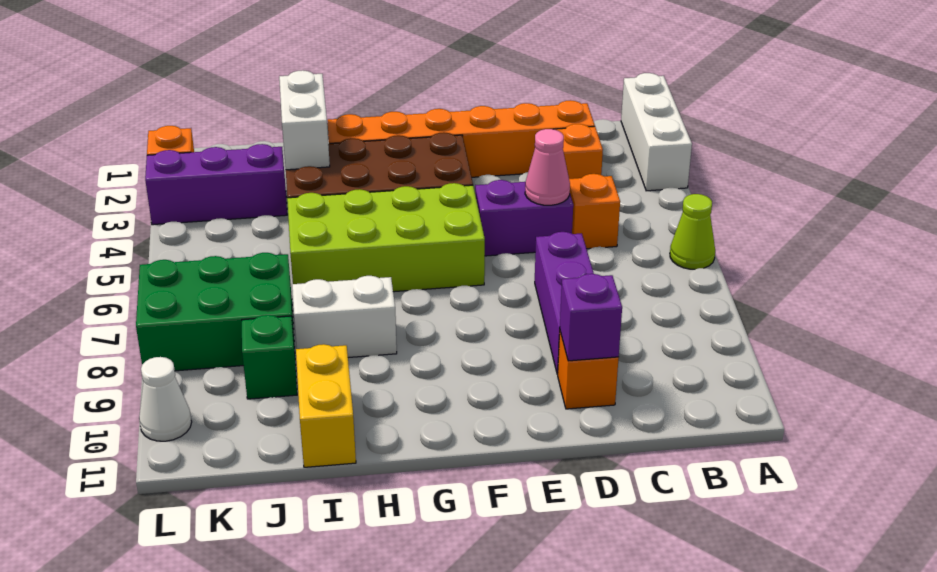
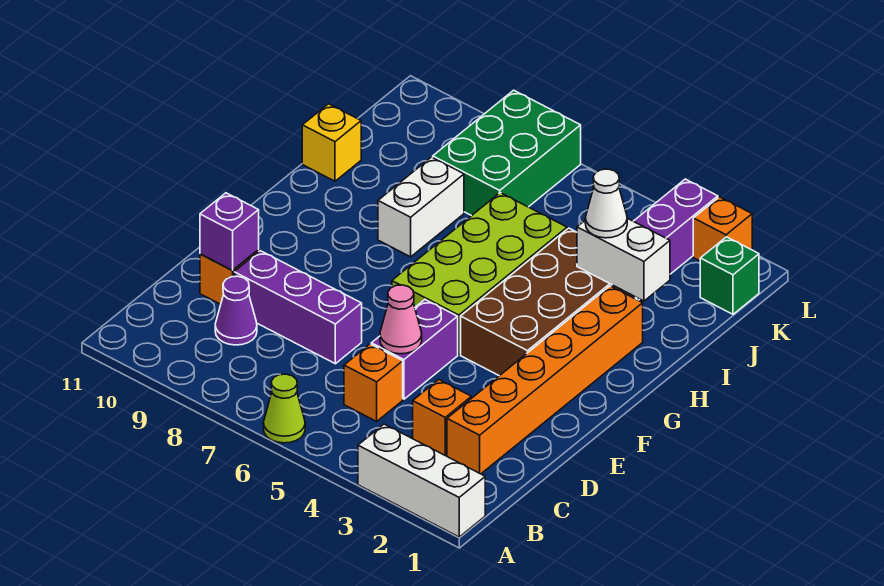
none -> purple 1x1 cone [215,276,257,345]
yellow 1x2 brick [296,344,356,467] -> yellow 1x1 brick [302,104,361,181]
green 1x1 brick [242,315,297,399] -> green 1x1 brick moved to [700,237,759,314]
white 1x1 cone [139,357,192,441] -> white 1x1 cone moved to [585,169,627,238]

